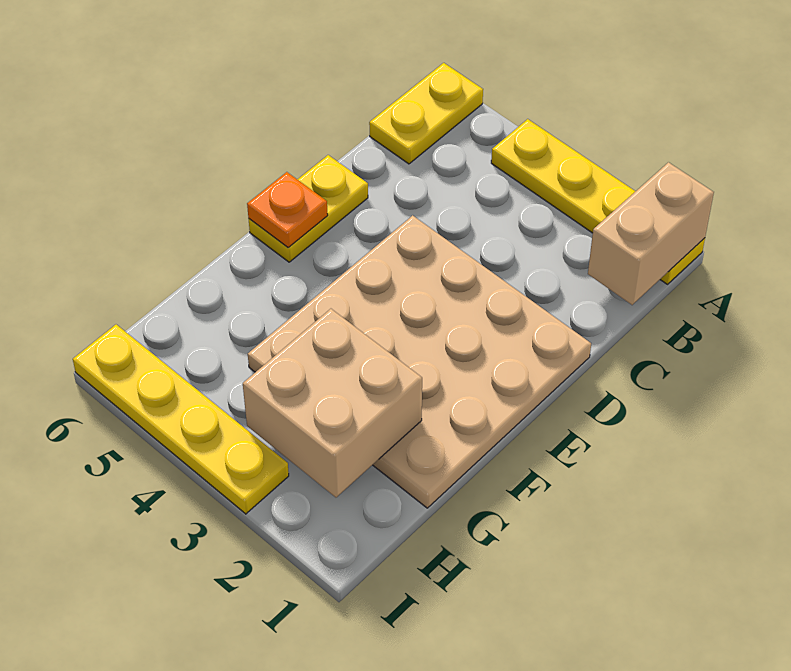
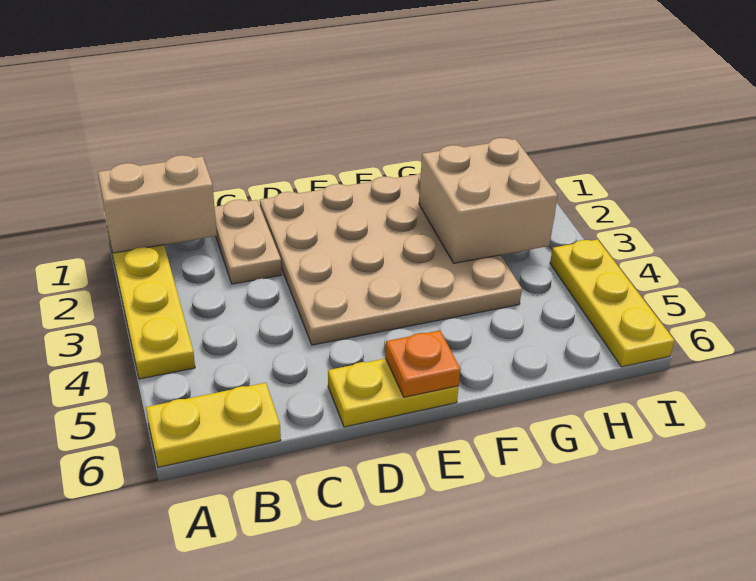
none -> tan 1x2 plate [215,200,282,284]
yellow 1x4 plate [73,325,289,514] -> yellow 1x3 plate [550,239,674,367]

